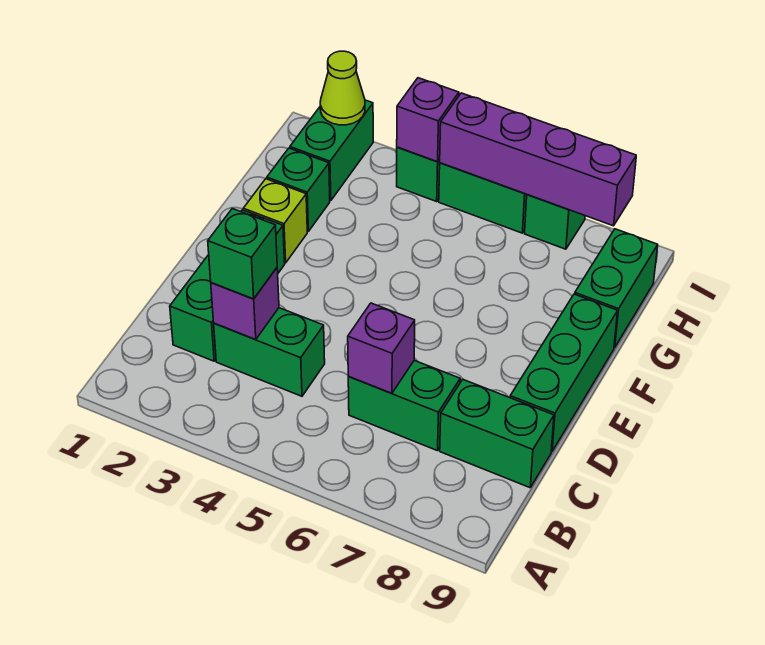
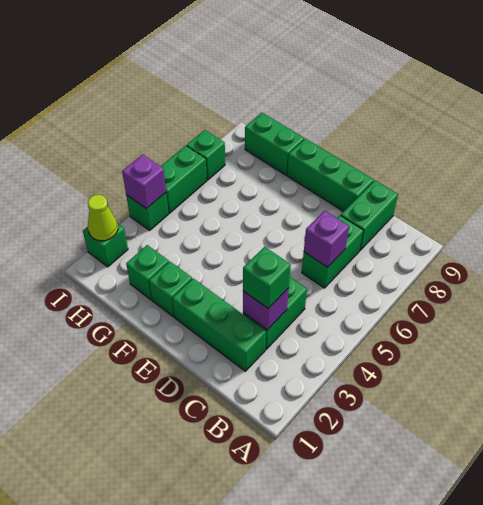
lime 1x1 brick [243,179,307,263] -> green 1x1 brick [149,262,192,317]
green 1x2 brick [290,100,373,201] -> green 1x1 brick [83,223,128,267]
purple 1x4 brick [439,93,636,226] -> none

